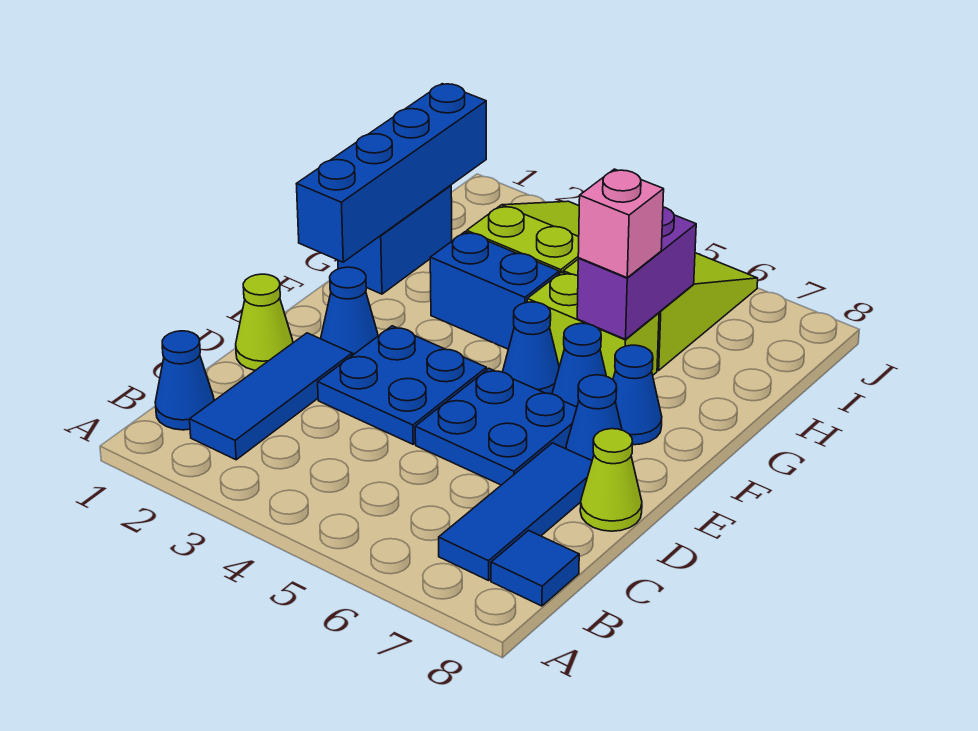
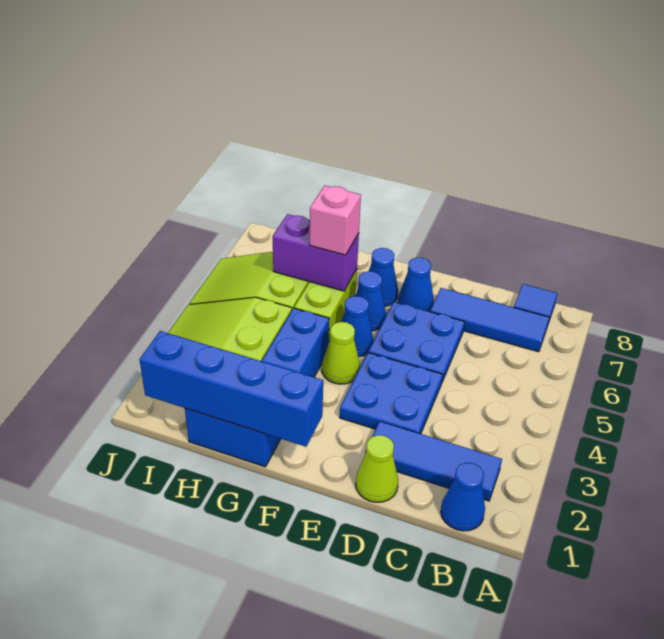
lime 1x1 cone [580,429,642,531] -> lime 1x1 cone moved to [322,322,360,384]
blue 1x1 cone [321,267,378,355] -> none

